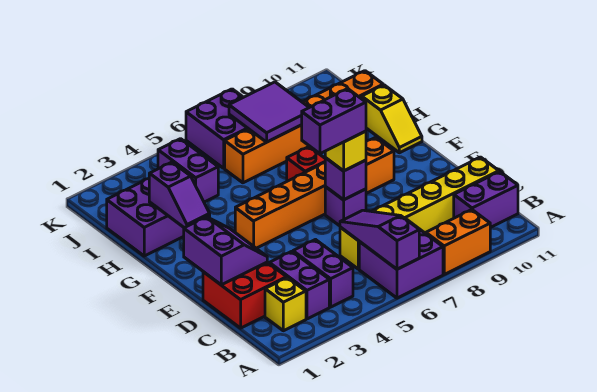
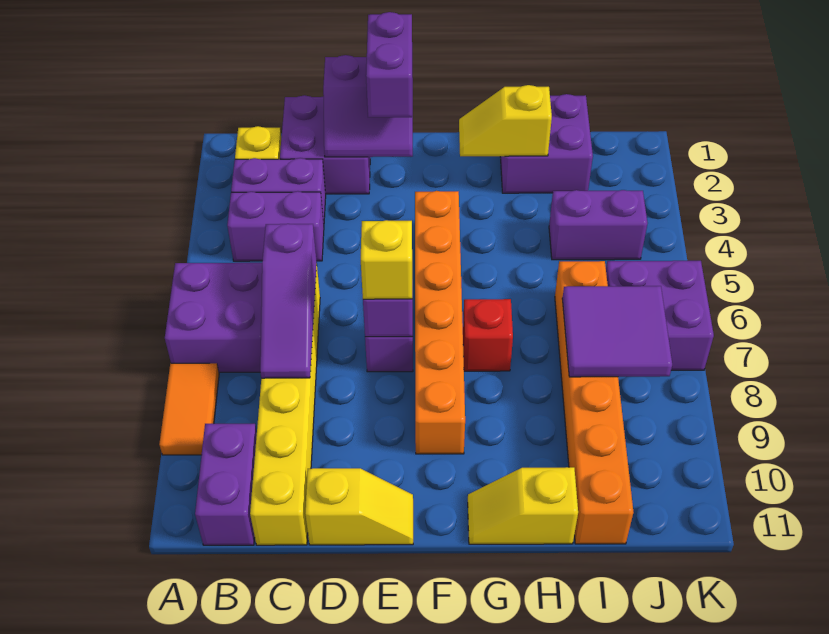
purple 1x3 slope [340,210,419,269] -> purple 1x3 slope turned to [260,224,317,378]
orange 1x2 brick [426,210,490,274] -> orange 1x2 tile [159,363,219,455]
red 2x2 brick [203,262,287,328] -> purple 2x2 brick [280,95,370,194]
none -> yellow 1x2 slope [305,468,413,545]
purple 1x2 brick [302,89,366,154] -> purple 1x2 brick moved to [366,12,412,117]
purple 1x2 slope [149,162,210,228] -> yellow 1x2 slope [459,85,552,156]

